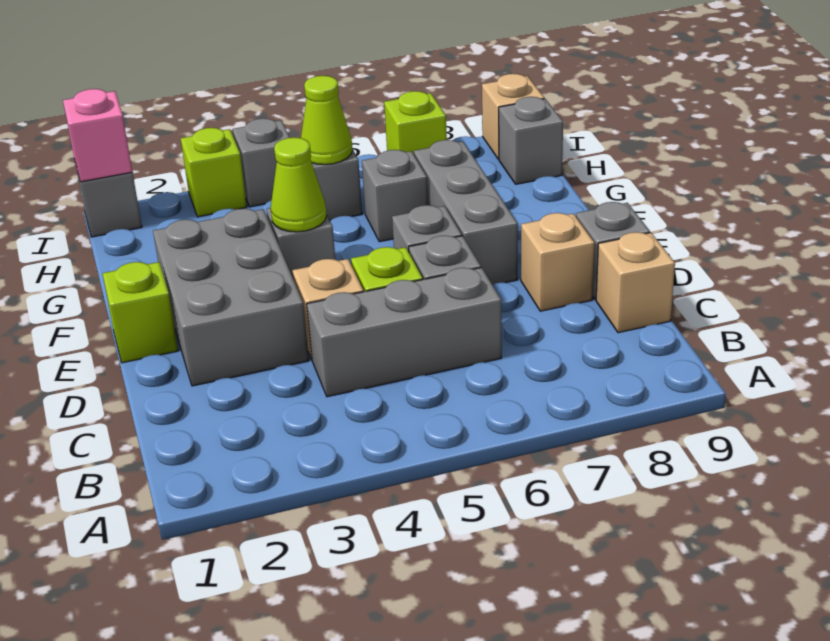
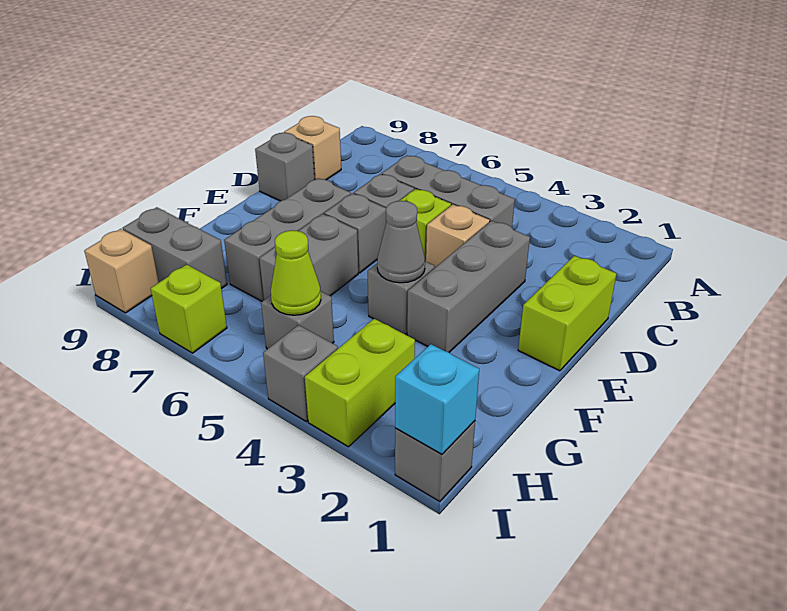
grey 2x3 brick [153,209,309,386] -> grey 1x3 brick [407,221,530,352]
tan 1x1 brick [521,213,595,311] -> none
lime 1x1 brick [103,262,178,363] -> lime 1x2 brick [518,256,616,371]
lime 1x1 cone [271,137,326,232] -> grey 1x1 cone [377,201,425,283]
grey 1x1 brick [362,150,428,242] -> grey 1x2 brick [259,214,358,300]
grey 1x1 brick [499,97,563,184] -> grey 1x2 brick [123,207,227,289]
pink 1x1 brick [63,89,132,182] -> cyan 1x1 brick [395,344,479,454]
lime 1x1 brick [181,128,247,217] -> lime 1x2 brick [305,319,415,447]

